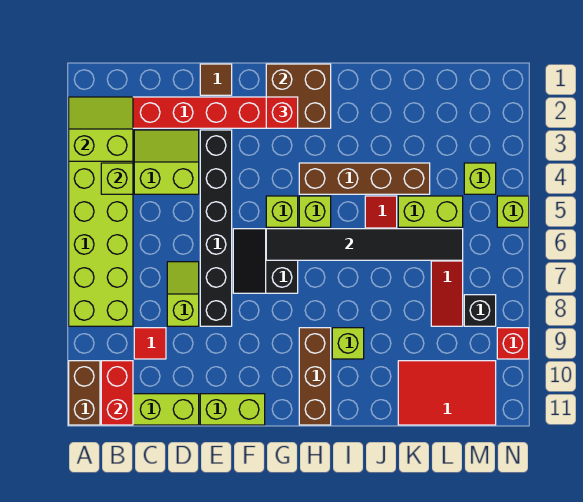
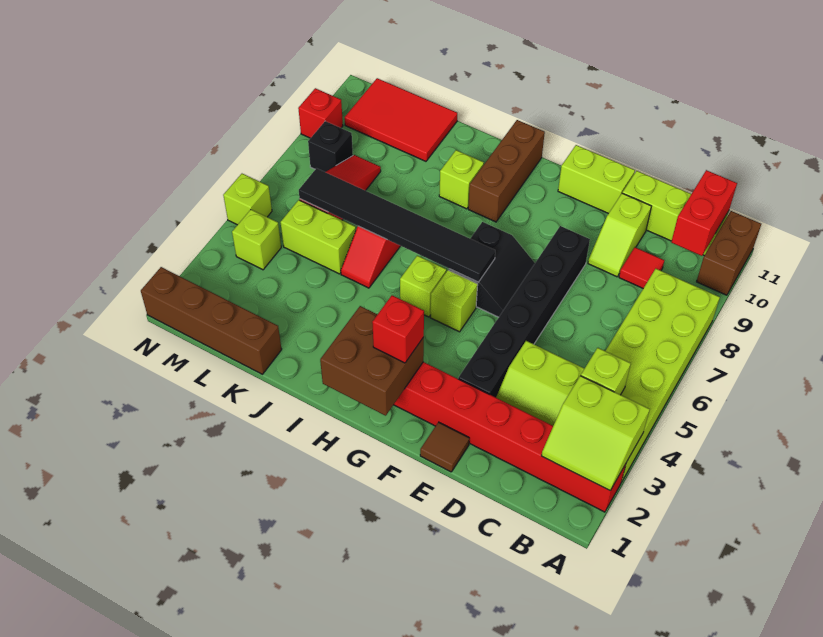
lime 1x2 slope [167,262,199,326] -> lime 1x2 slope moved to [588,193,651,277]
brown 1x4 brick [299,163,430,194] -> brown 1x4 brick moved to [141,267,282,374]

